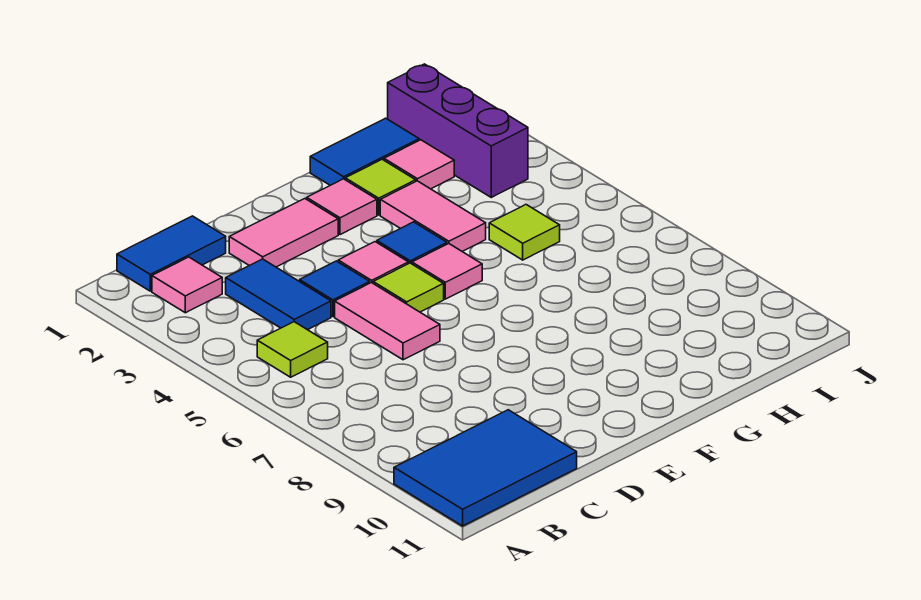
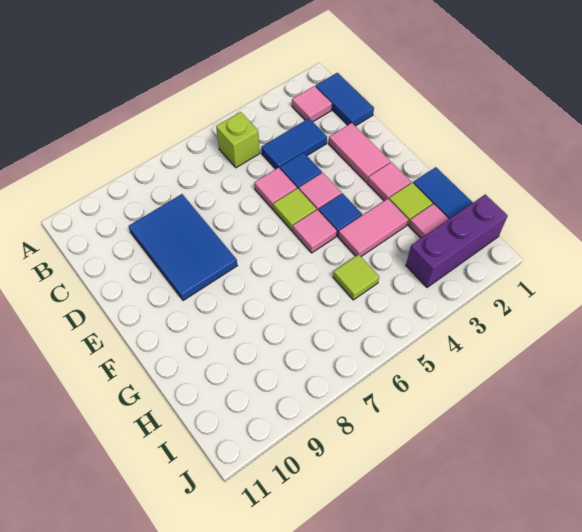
blue 2x3 tile [394,410,577,526] -> blue 2x3 tile moved to [129,194,237,301]
lime 1x1 tile [257,322,328,377] -> lime 1x1 brick [216,112,260,168]
pink 1x2 tile [335,283,440,360] -> pink 1x1 tile [254,168,297,209]

